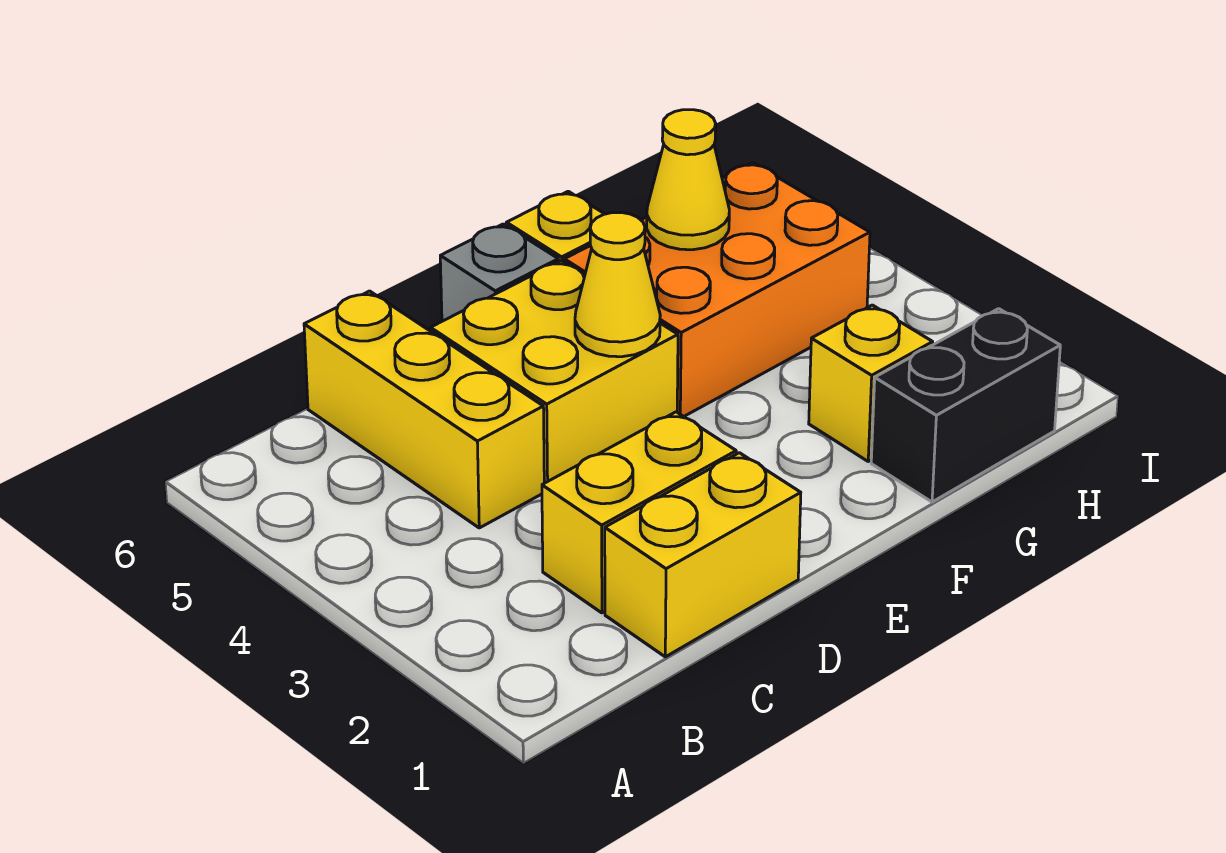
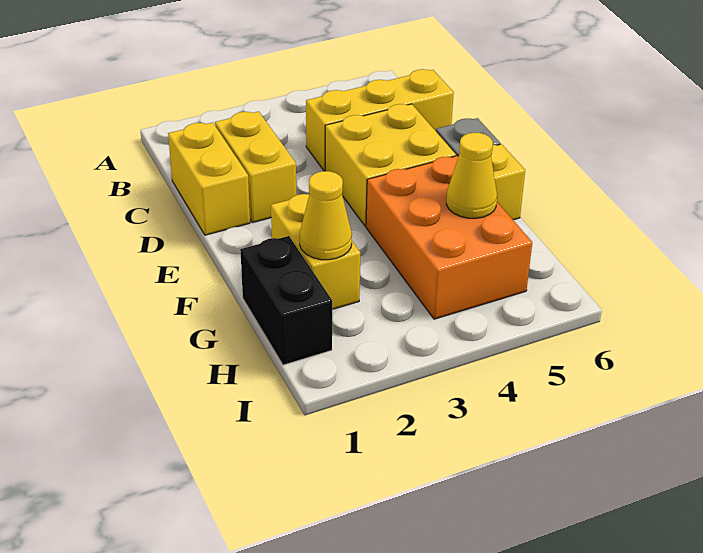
yellow 1x1 cone [575,213,660,357] -> yellow 1x1 cone moved to [300,171,352,260]
yellow 1x1 brick [809,305,933,461] -> yellow 1x2 brick [271,194,360,309]

